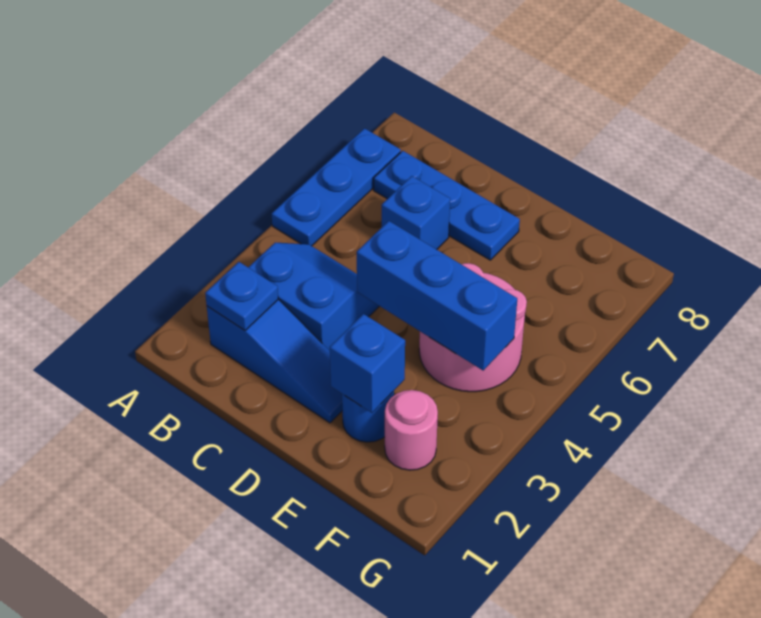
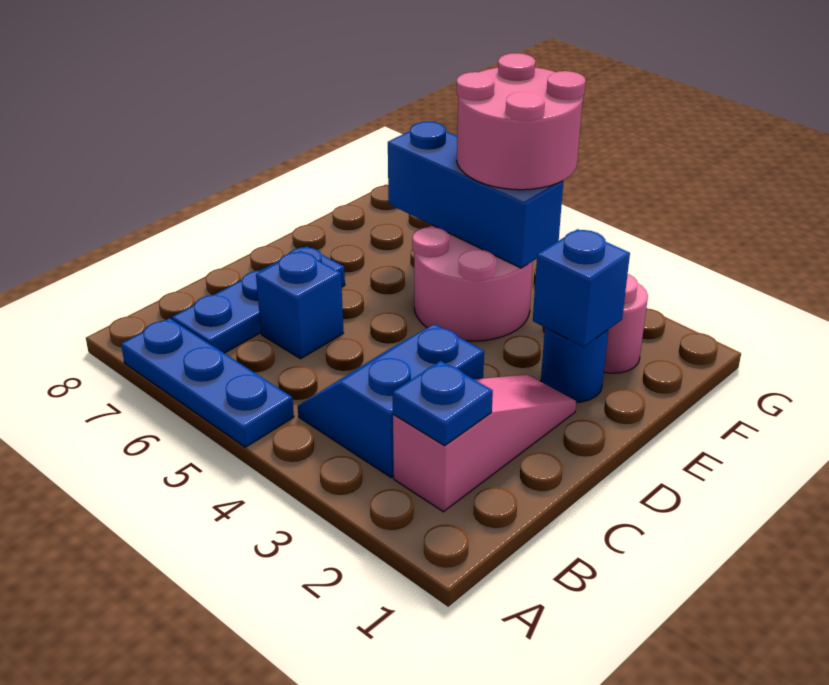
blue 1x3 slope [207,300,342,423] -> pink 1x3 slope [393,374,576,512]
blue 1x3 brick [357,221,517,370] -> blue 1x3 brick turned to [388,122,563,268]
none -> pink 2x2 round brick [456,53,586,190]

